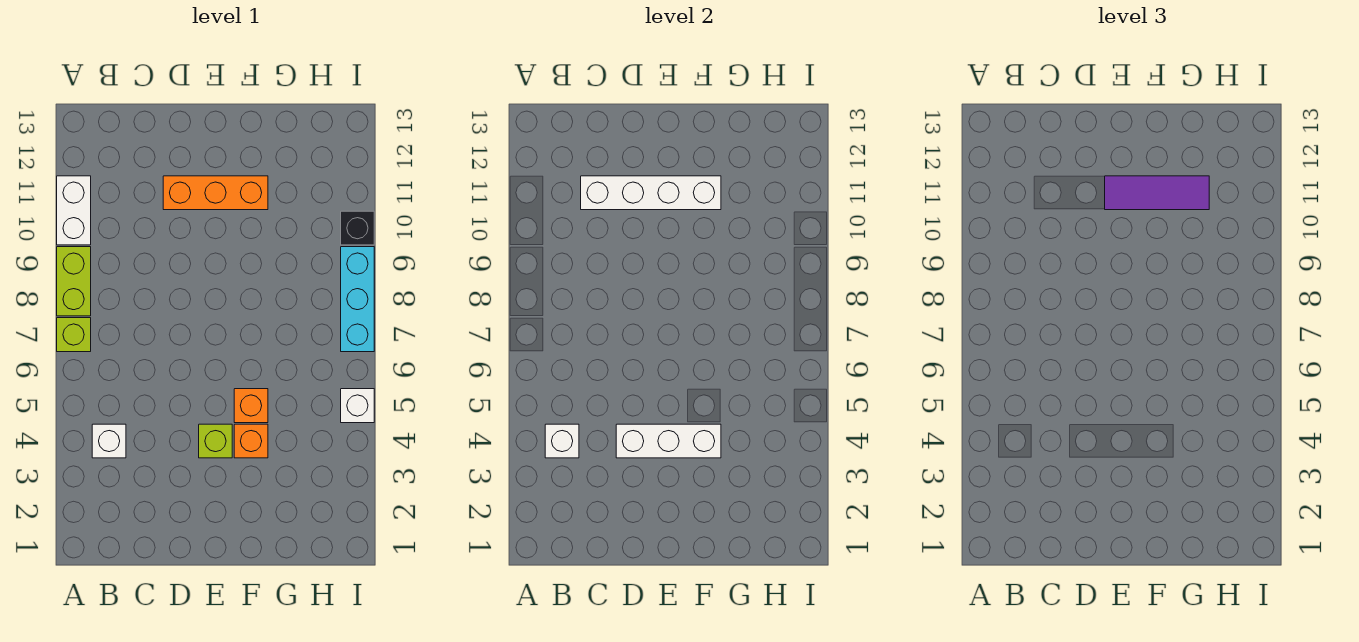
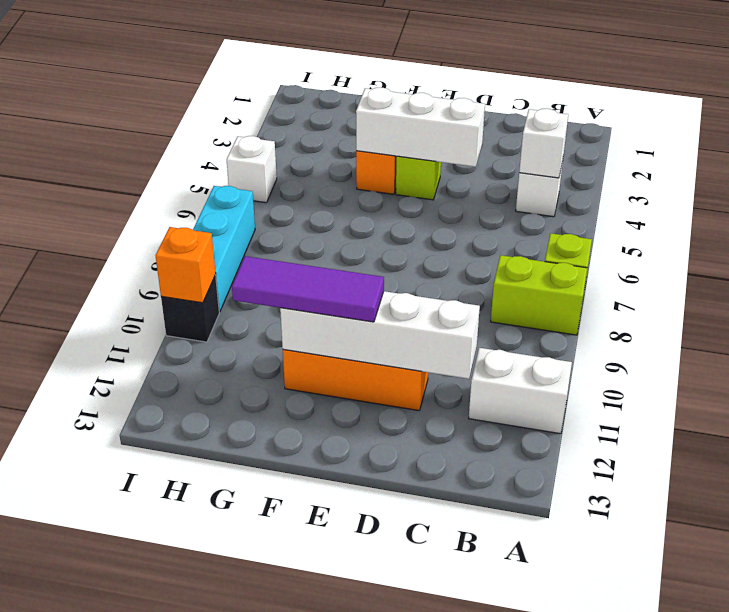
lime 1x2 brick [57,247,91,316] -> lime 1x2 brick turned to [491,255,587,335]
white 1x2 brick [57,176,91,245] -> white 1x2 brick turned to [469,348,572,434]
orange 1x1 brick [234,389,268,423] -> orange 1x1 brick moved to [156,227,216,303]

